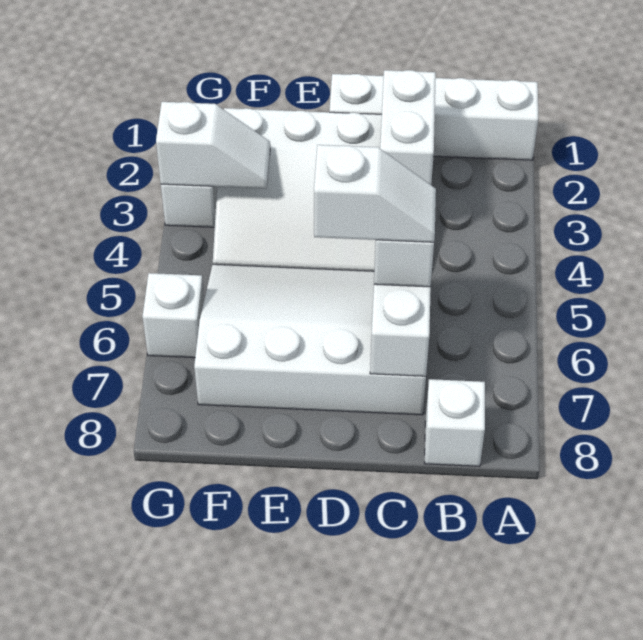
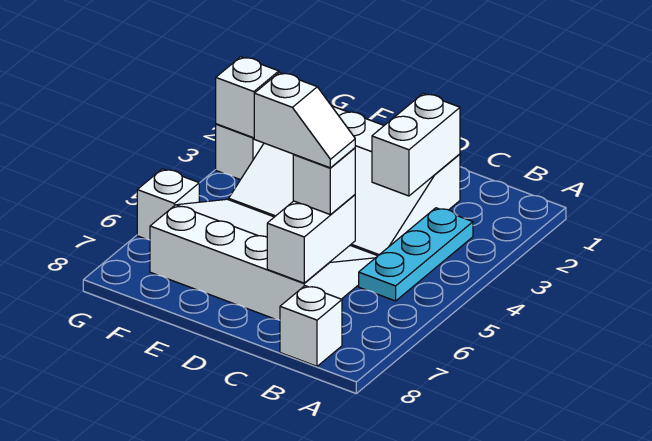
white 1x4 brick [329,74,538,160] -> none
none -> cyan 1x3 plate [359,208,473,301]

